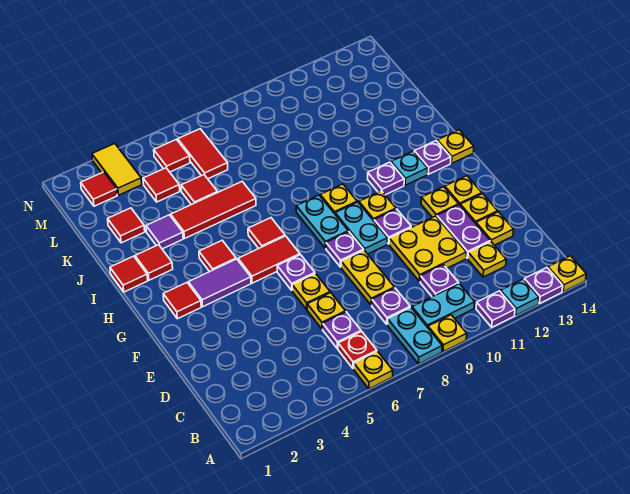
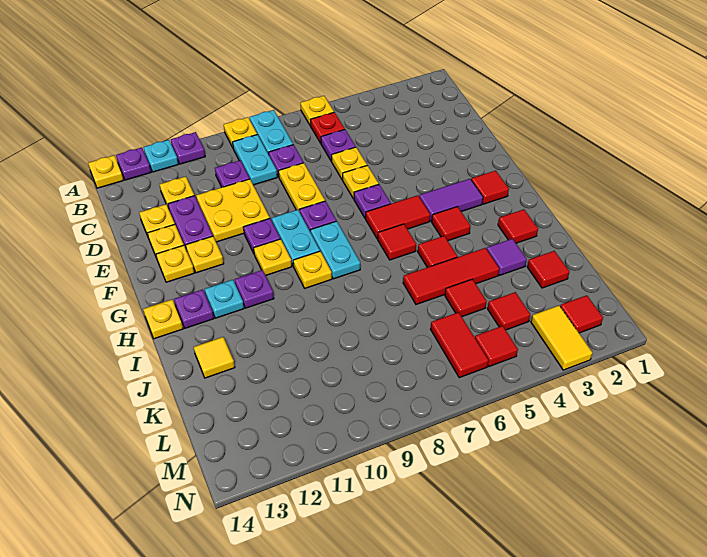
cyan 1x2 plate [412,284,475,327] -> cyan 1x2 plate turned to [233,135,277,185]
red 1x1 tile [110,256,148,292] -> red 1x1 tile moved to [418,236,457,267]
none -> yellow 1x1 tile [194,337,235,378]

